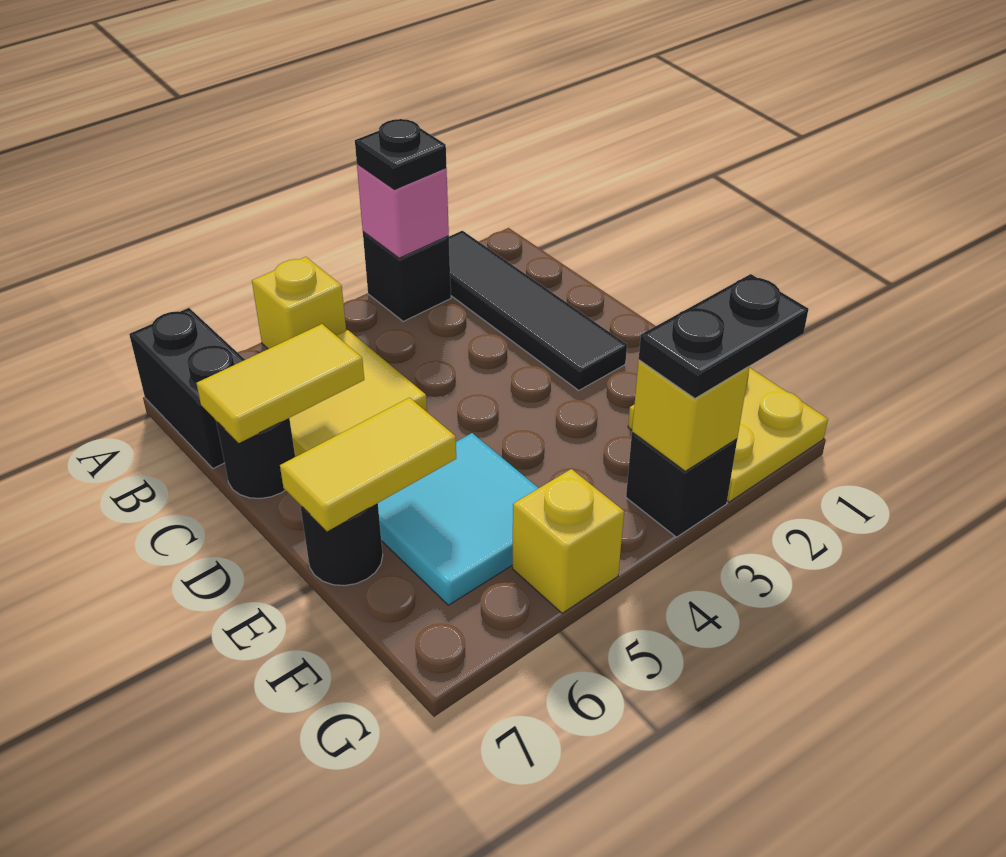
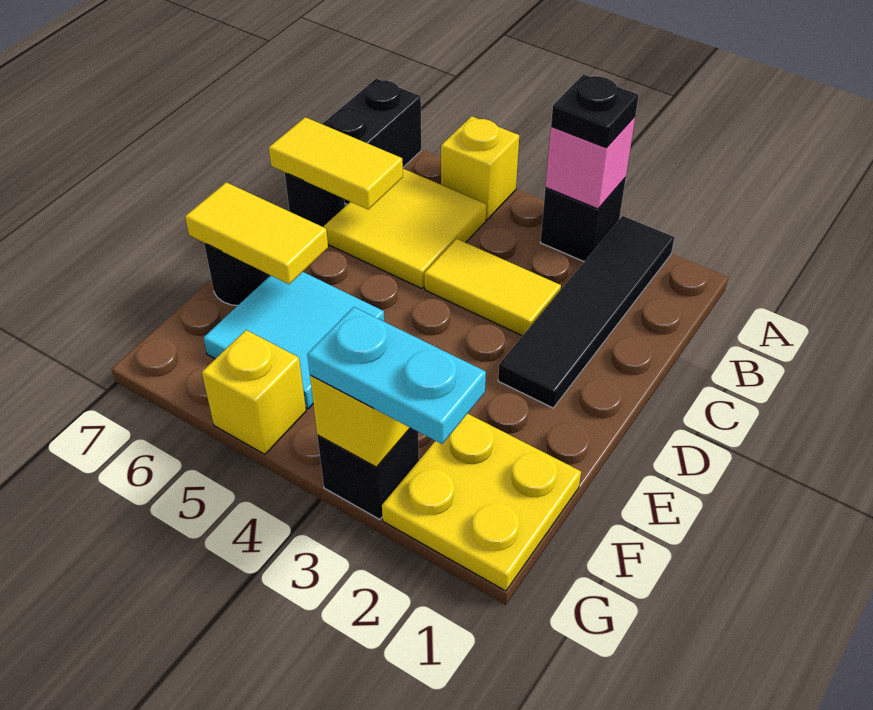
none -> yellow 1x2 tile [424,239,561,336]
black 1x2 plate [639,274,808,398] -> cyan 1x2 plate [307,307,486,444]

